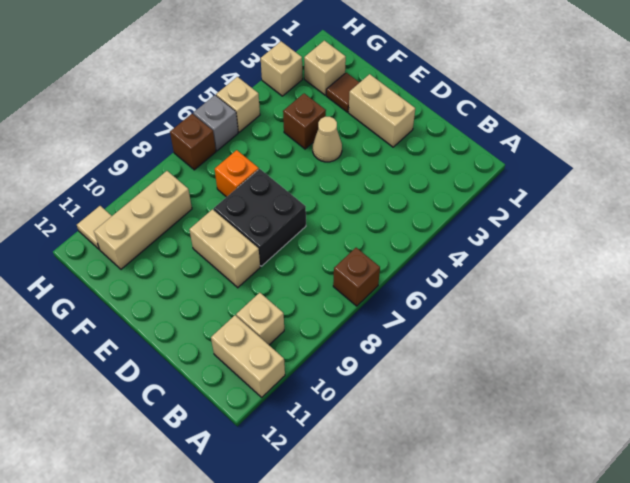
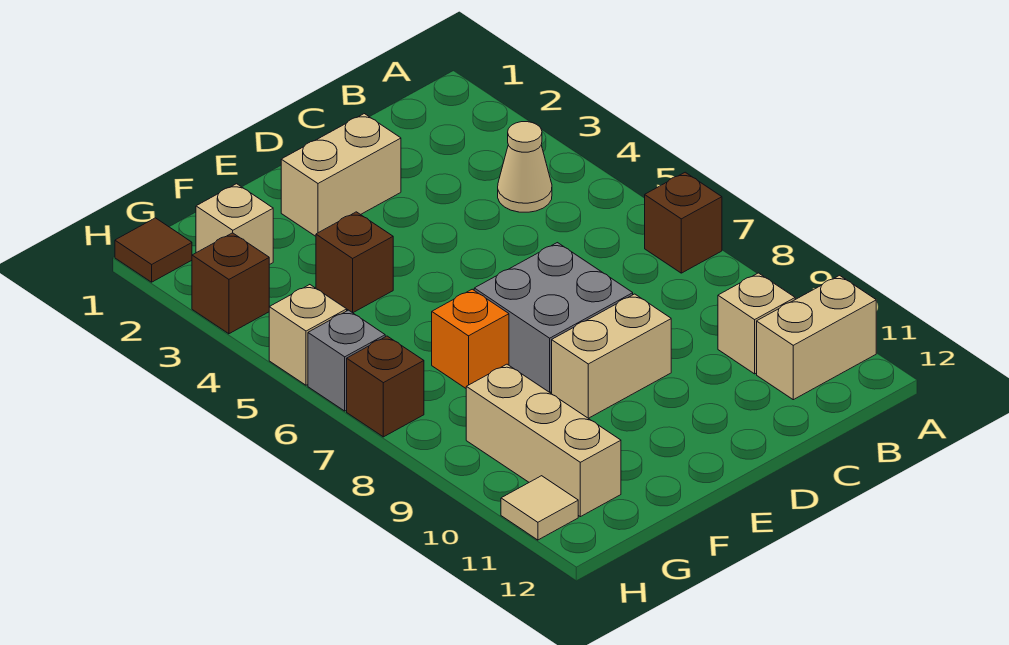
black 2x2 brick [214,169,306,266] -> grey 2x2 brick [474,243,633,392]
tan 1x1 cone [313,117,342,162] -> tan 1x1 cone moved to [498,122,552,212]
brown 1x1 tile [326,73,360,112] -> brown 1x1 tile moved to [115,218,192,282]
tan 1x1 brick [261,42,302,96] -> brown 1x1 brick [192,233,269,334]

